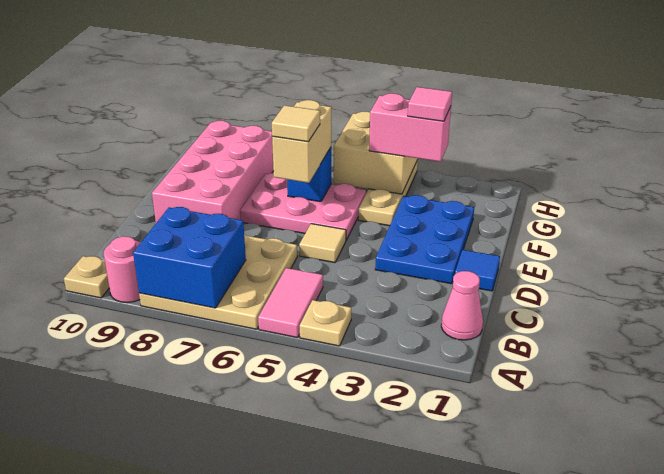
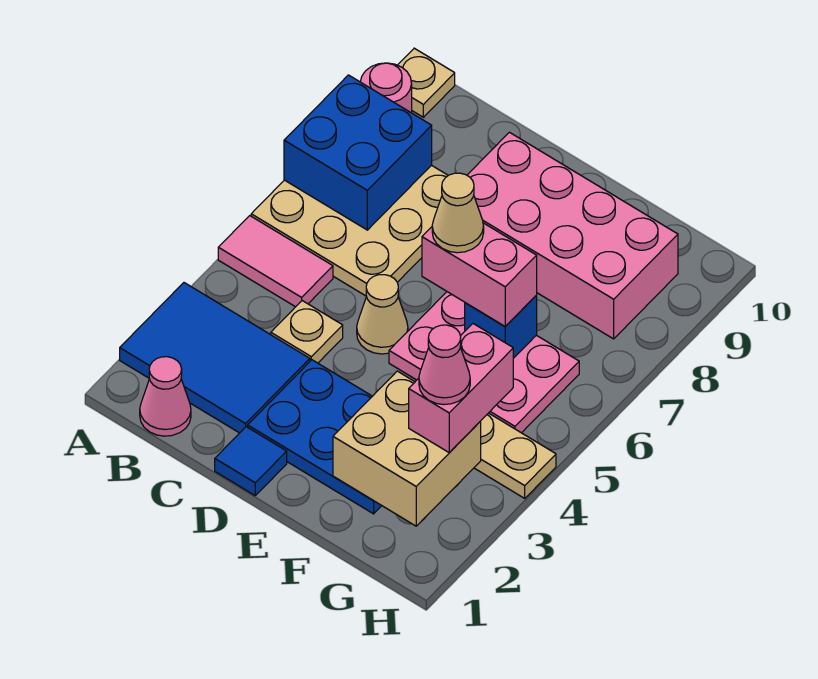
none -> blue 2x3 tile [120,283,310,433]
tan 1x1 plate [300,300,351,346] -> tan 1x1 plate moved to [271,301,343,363]
tan 1x1 tile [299,224,346,263] -> tan 1x1 cone [357,275,408,354]
pink 2x3 plate [240,173,366,240] -> pink 2x3 plate turned to [389,292,579,433]
tan 1x2 brick [272,100,331,183] -> pink 1x2 brick [422,223,537,326]
tan 1x1 tile [272,105,320,142] -> tan 1x1 cone [432,173,484,253]
pink 1x1 tile [408,87,452,121] -> pink 1x1 cone [419,325,470,405]
tan 2x2 brick [334,112,418,194] -> tan 2x2 brick moved to [333,371,481,526]

